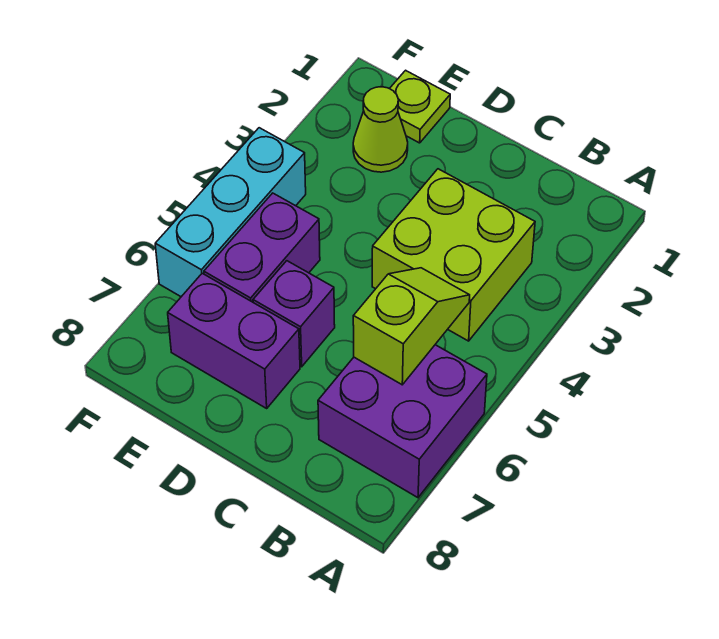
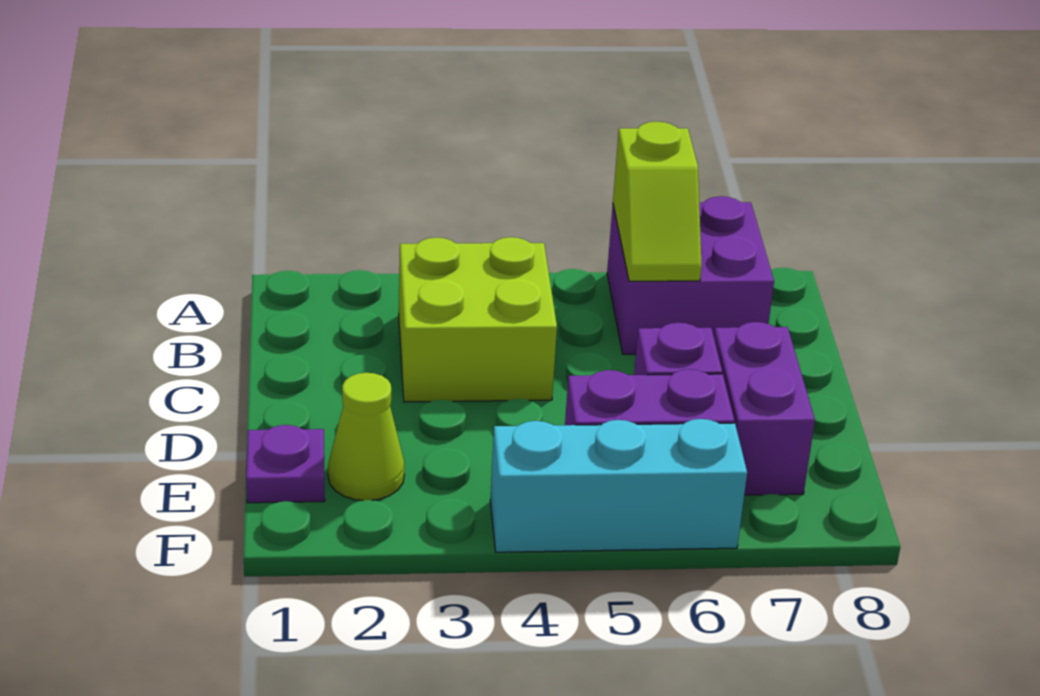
lime 1x2 slope [353,268,470,385] -> lime 1x2 slope turned to [613,122,702,281]
lime 1x1 plate [390,70,450,143] -> purple 1x1 plate [246,425,325,503]

